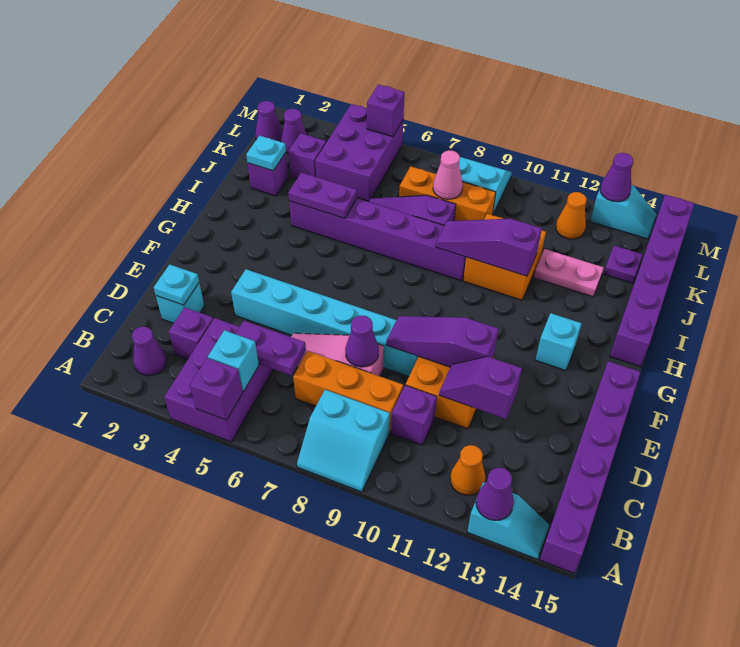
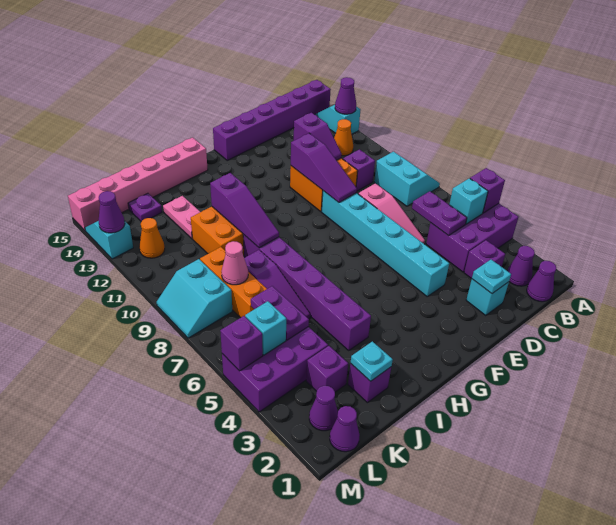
orange 1x3 brick [293,351,403,433] -> none
purple 1x1 cone [345,316,379,367] -> purple 1x1 cone moved to [527,261,556,302]
cyan 1x1 brick [536,313,582,371] -> cyan 1x1 brick moved to [245,301,286,355]
purple 1x6 brick [610,195,694,367] -> pink 1x6 brick [68,138,208,230]
purple 1x2 plate [288,172,357,218] -> purple 1x2 plate moved to [251,286,309,340]

